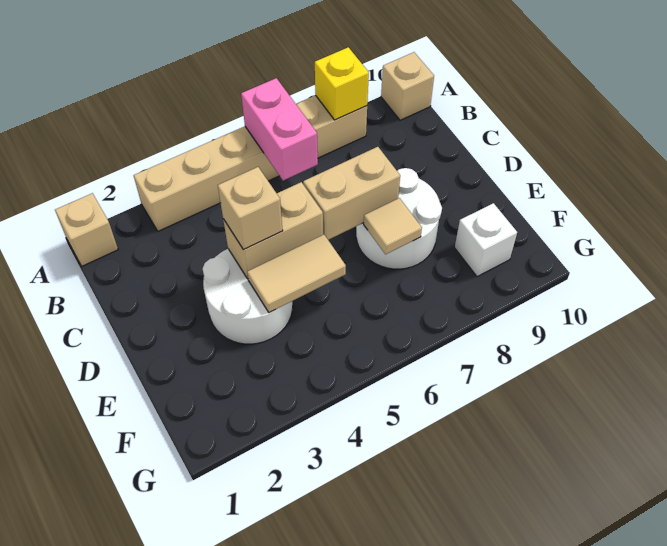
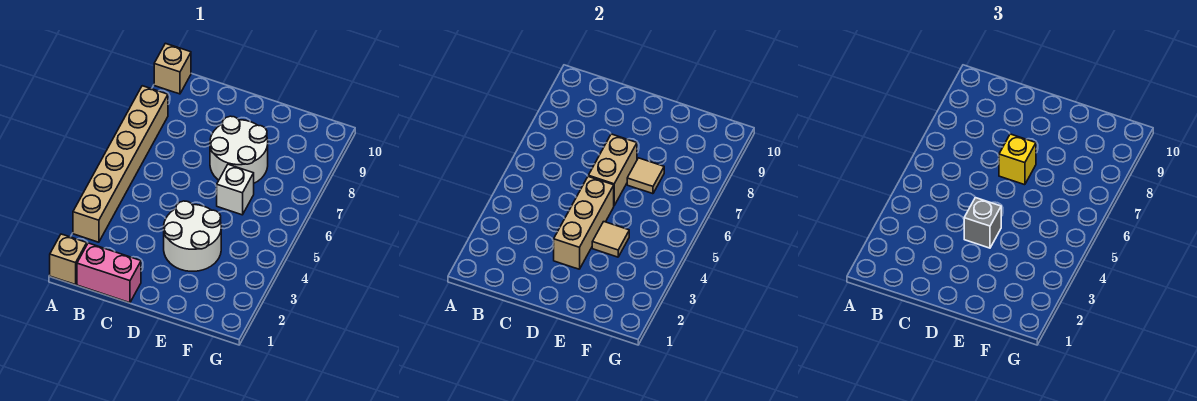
pink 1x2 brick [241,78,318,181] -> pink 1x2 brick moved to [77,243,141,303]
yellow 1x1 brick [315,47,369,120] -> yellow 1x1 brick moved to [999,134,1036,185]
tan 1x2 brick [223,182,323,279] -> tan 1x3 brick [554,177,614,269]
tan 1x1 brick [218,167,283,250] -> grey 1x1 brick [964,198,1001,248]
tan 1x2 tile [247,235,346,312] -> tan 1x1 tile [592,222,629,257]
white 1x1 brick [455,203,517,277] -> white 1x1 brick moved to [217,164,254,215]

